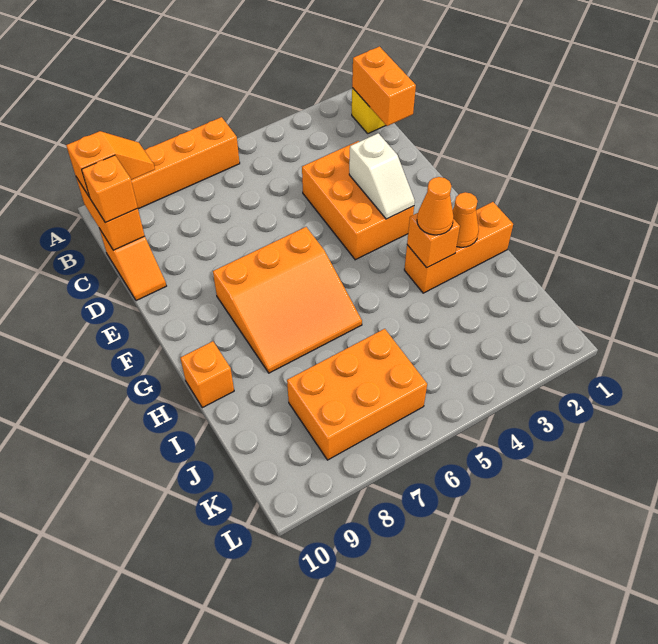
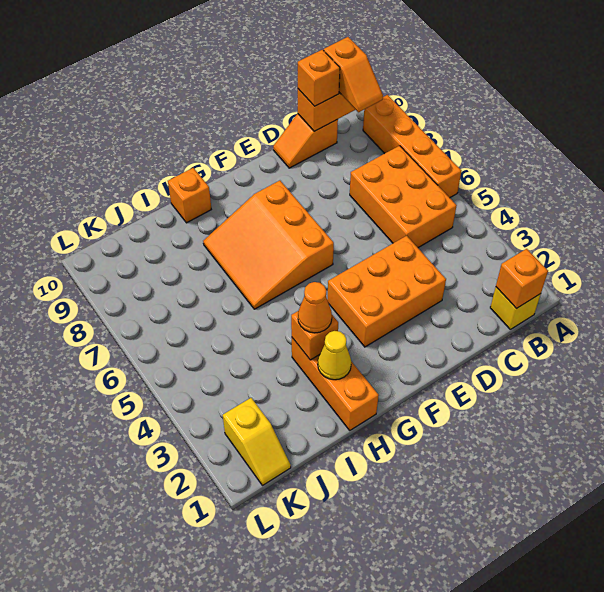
orange 1x2 brick [352,47,416,126] -> orange 1x1 brick [496,249,548,309]
white 1x2 slope [349,133,415,219] -> none
orange 1x1 cone [453,192,479,247] -> yellow 1x1 cone [318,331,351,380]
orange 2x3 brick [287,329,427,460] -> orange 2x3 brick moved to [350,146,457,248]
none -> yellow 1x2 slope [223,398,291,486]

